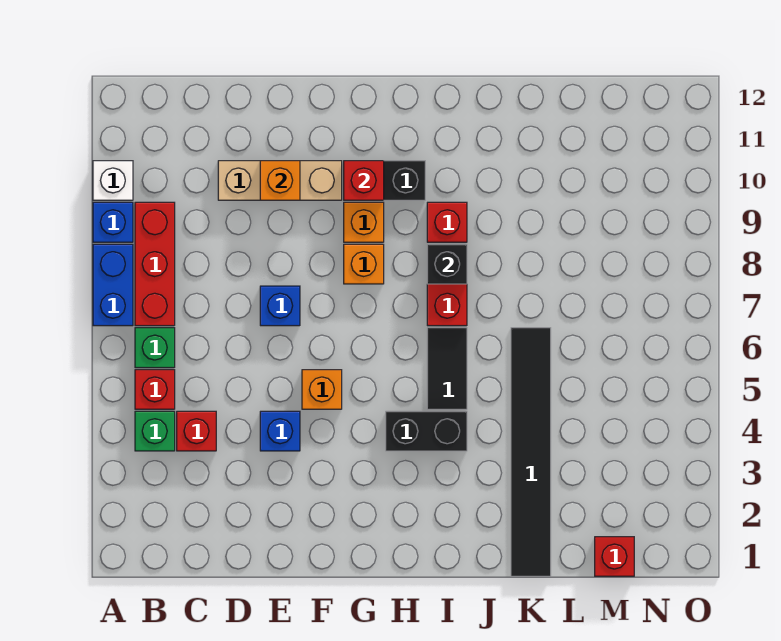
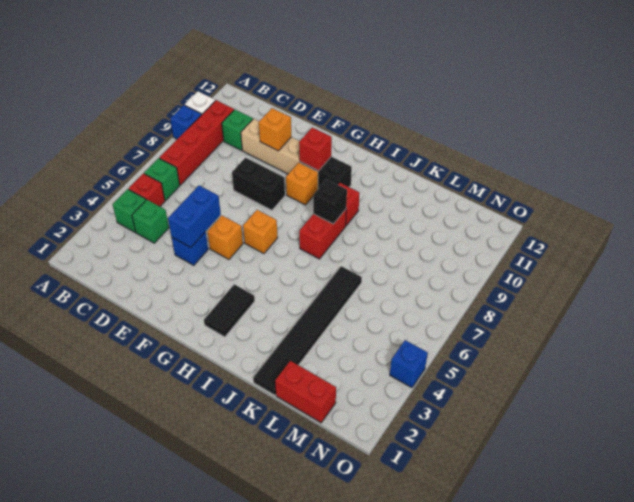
blue 1x2 brick [93,244,133,326] -> blue 1x2 brick moved to [168,185,221,247]
red 1x3 brick [135,202,175,326] -> red 1x4 brick [159,100,234,185]
red 1x1 brick [177,411,216,451] -> green 1x1 brick [132,200,169,243]
none -> green 1x1 brick [222,110,253,150]
blue 1x1 brick [260,286,300,326] -> blue 1x1 brick moved to [390,340,428,388]
orange 1x1 brick [344,244,384,284] -> orange 1x1 brick moved to [243,210,278,254]
black 1x2 brick [386,411,467,451] -> black 1x2 brick moved to [232,158,285,210]
black 1x2 tile [427,328,467,409] -> black 1x2 tile moved to [204,284,255,337]
red 1x1 brick [595,537,634,576] -> red 1x2 brick [275,361,336,423]

